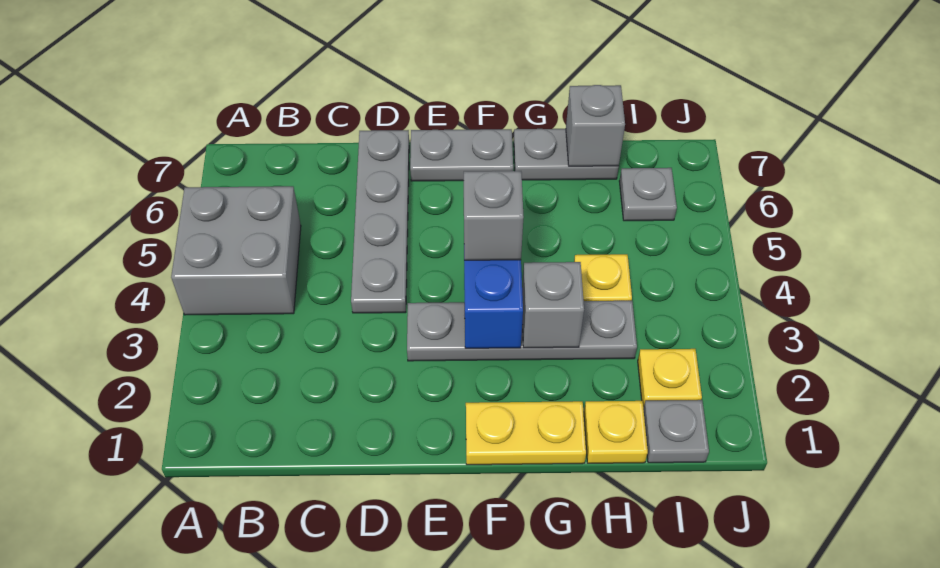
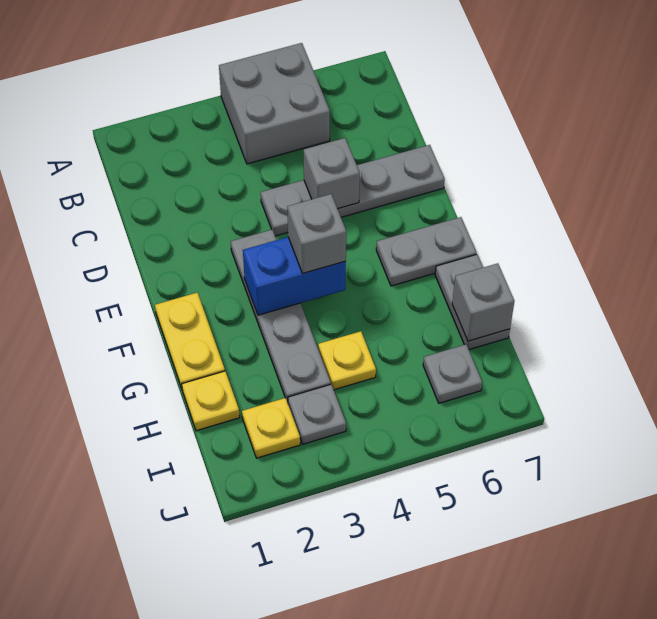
grey 1x2 plate [410,129,513,181] -> grey 1x2 plate turned to [376,217,477,286]
grey 1x1 brick [522,262,584,348] -> grey 1x1 brick moved to [304,138,360,209]
grey 1x1 plate [643,400,709,463] -> grey 1x1 plate moved to [288,384,346,444]

